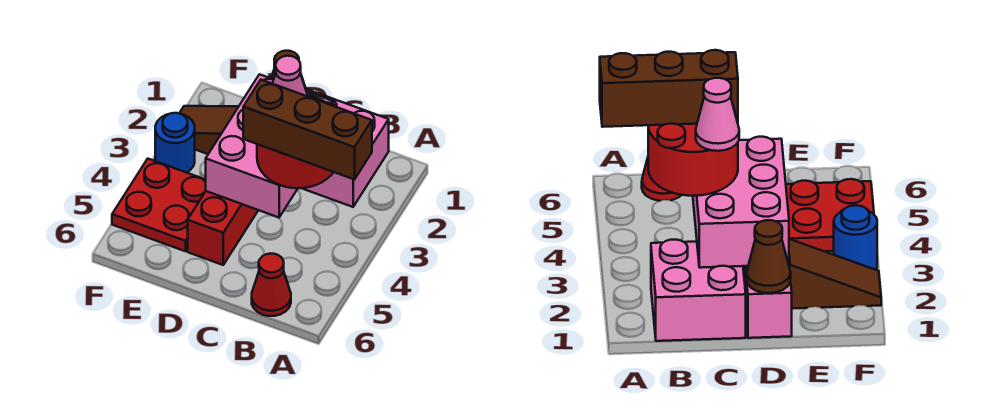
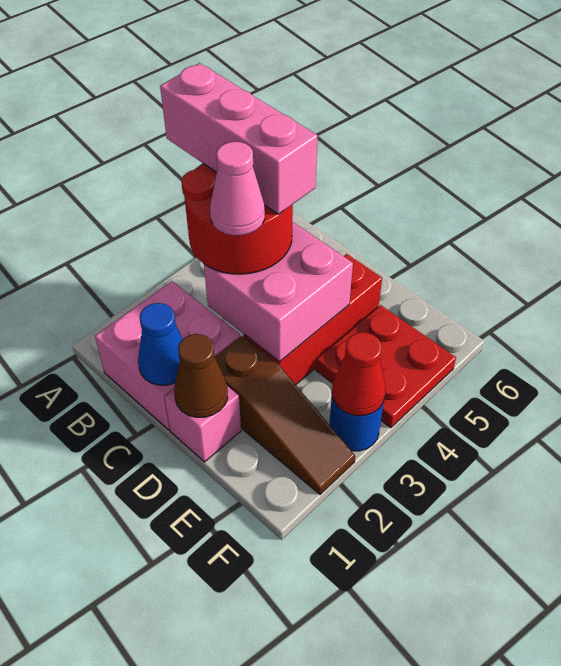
brown 1x3 brick [243,80,372,179] -> pink 1x3 brick [160,63,318,214]
red 1x1 cone [252,253,291,316] -> red 1x1 cone moved to [332,332,386,416]
none -> blue 1x1 cone [138,303,183,385]
pink 2x3 brick [206,74,333,217] -> pink 2x2 brick [204,222,353,362]

